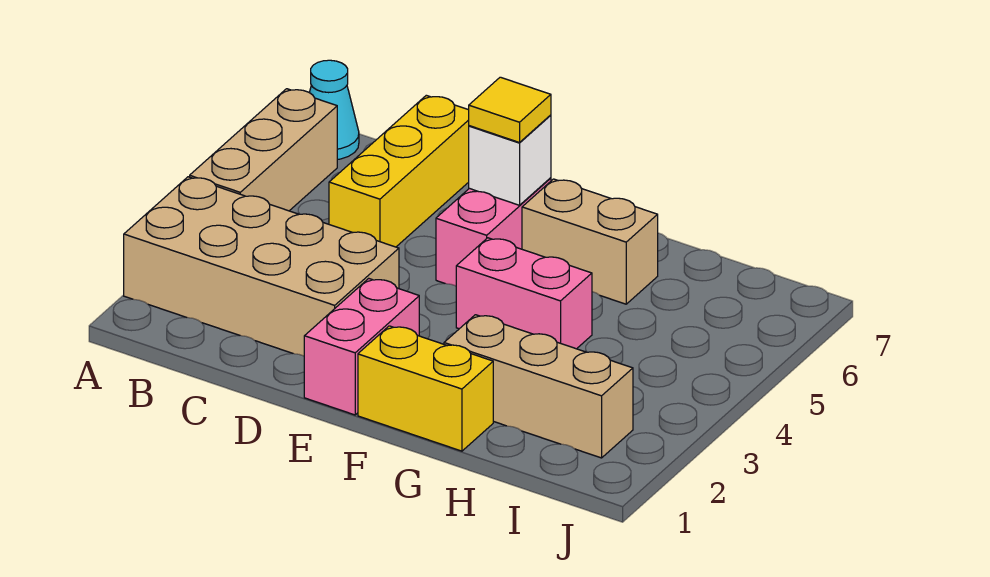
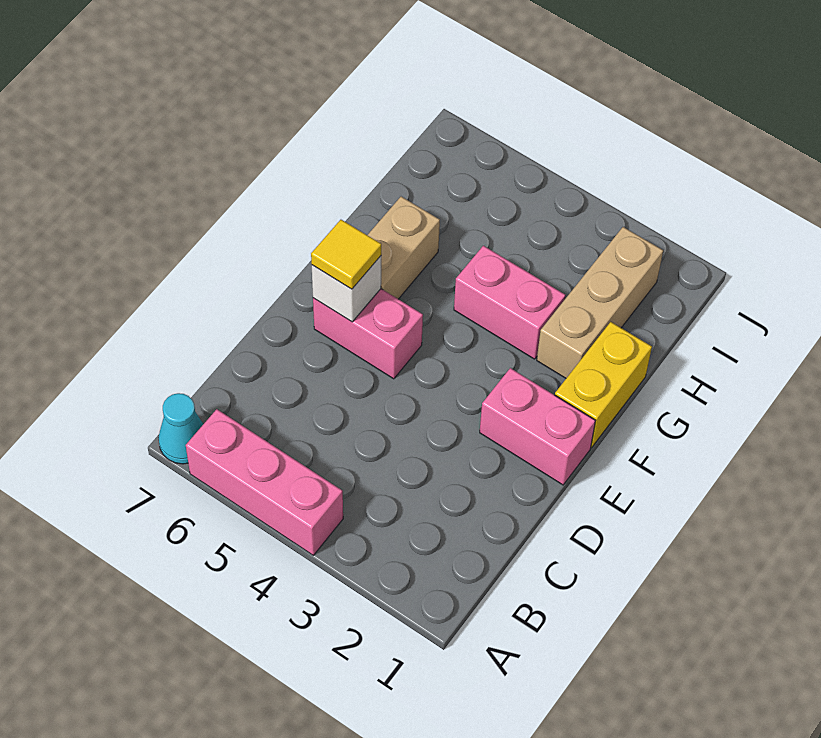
tan 2x4 brick [124,177,399,356] -> none
tan 1x3 brick [190,89,337,211] -> pink 1x3 brick [186,409,343,555]
yellow 1x3 brick [329,95,469,247] -> none
pink 1x2 brick [456,238,592,349] -> pink 1x2 brick turned to [454,246,565,359]

